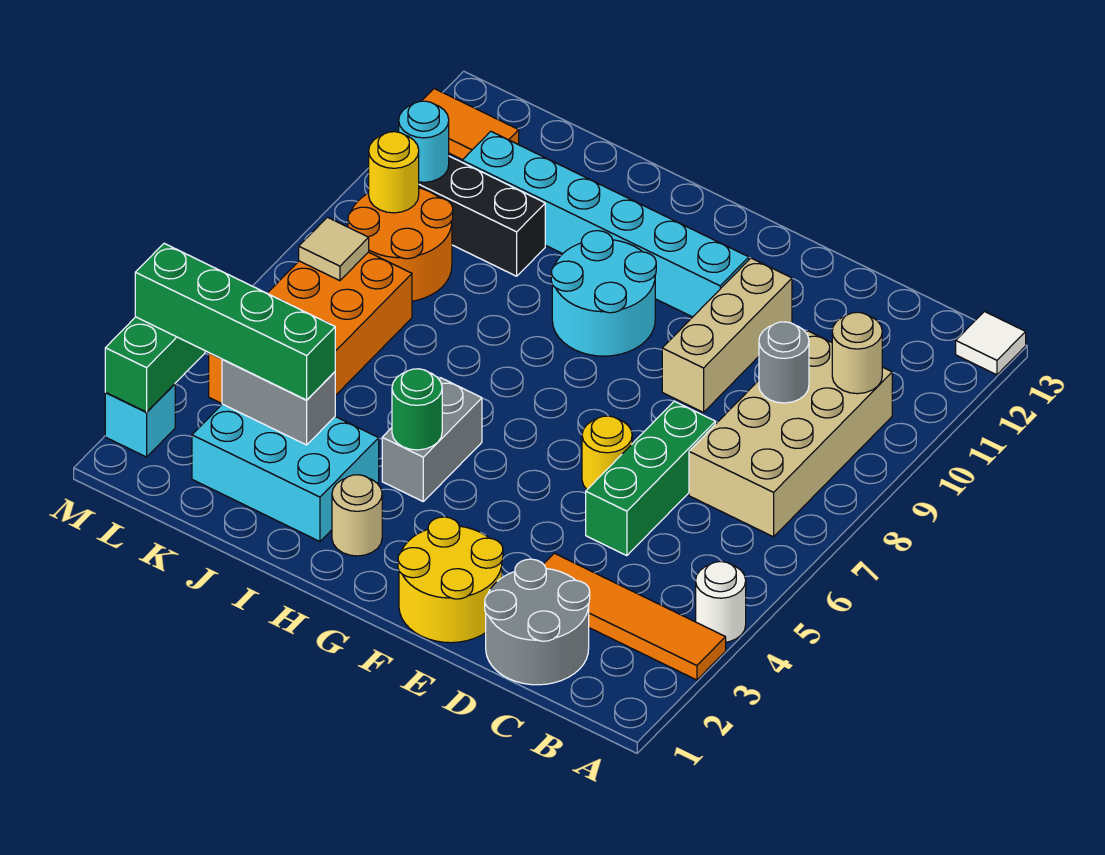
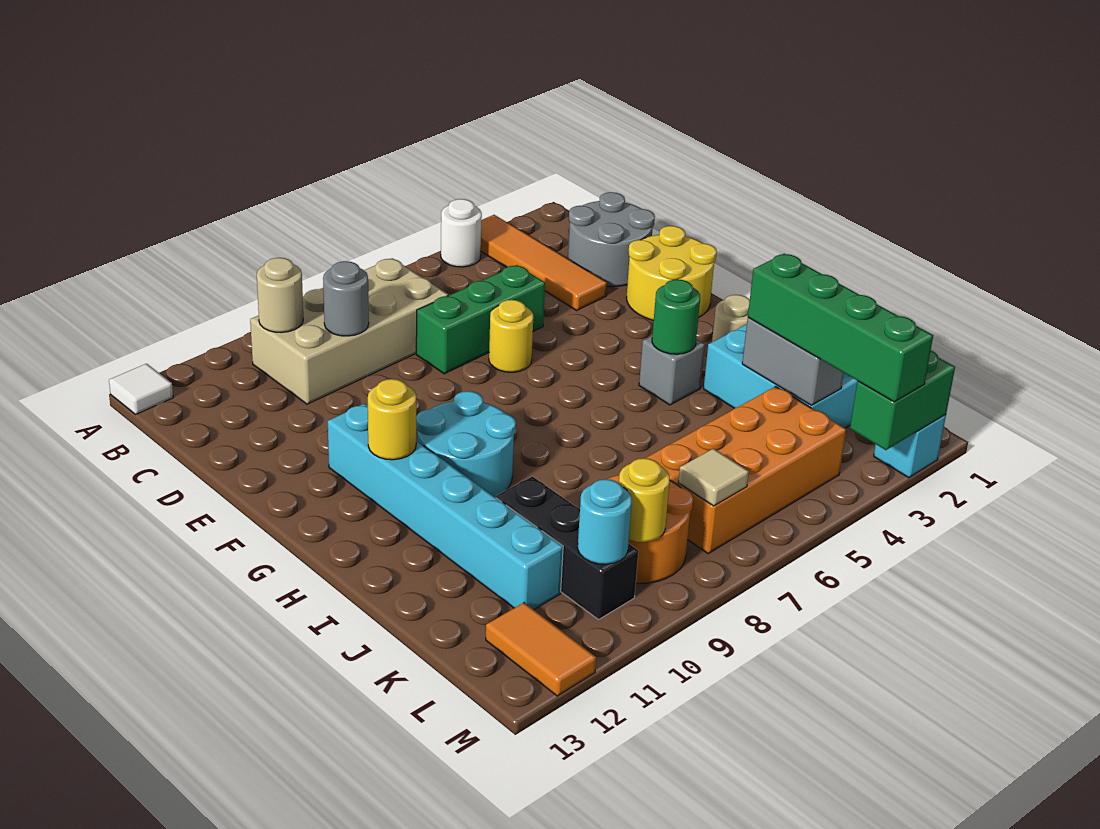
tan 1x3 brick [662,258,792,412] -> none
none -> yellow 1x1 round brick [368,379,416,460]
grey 1x2 brick [382,378,482,501] -> grey 1x1 brick [639,336,705,405]

